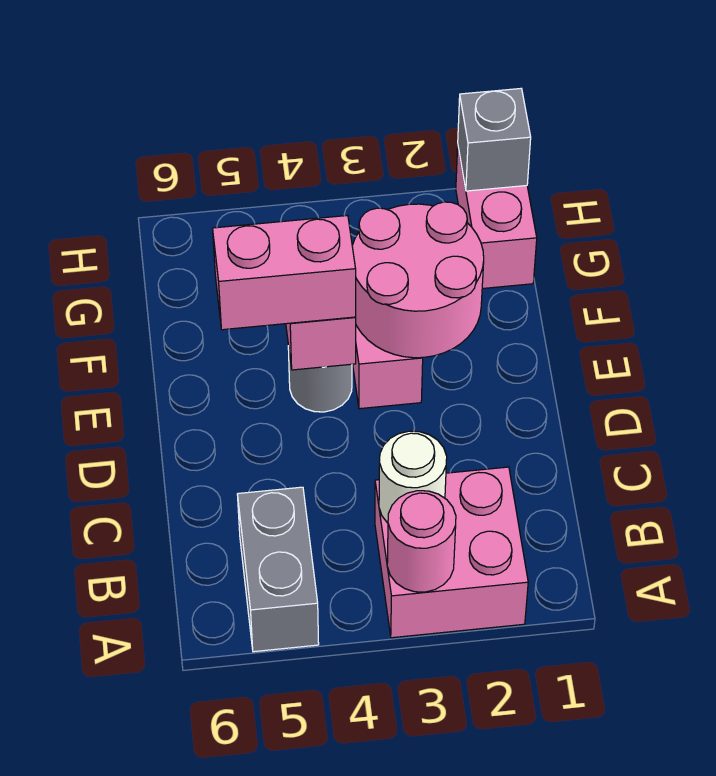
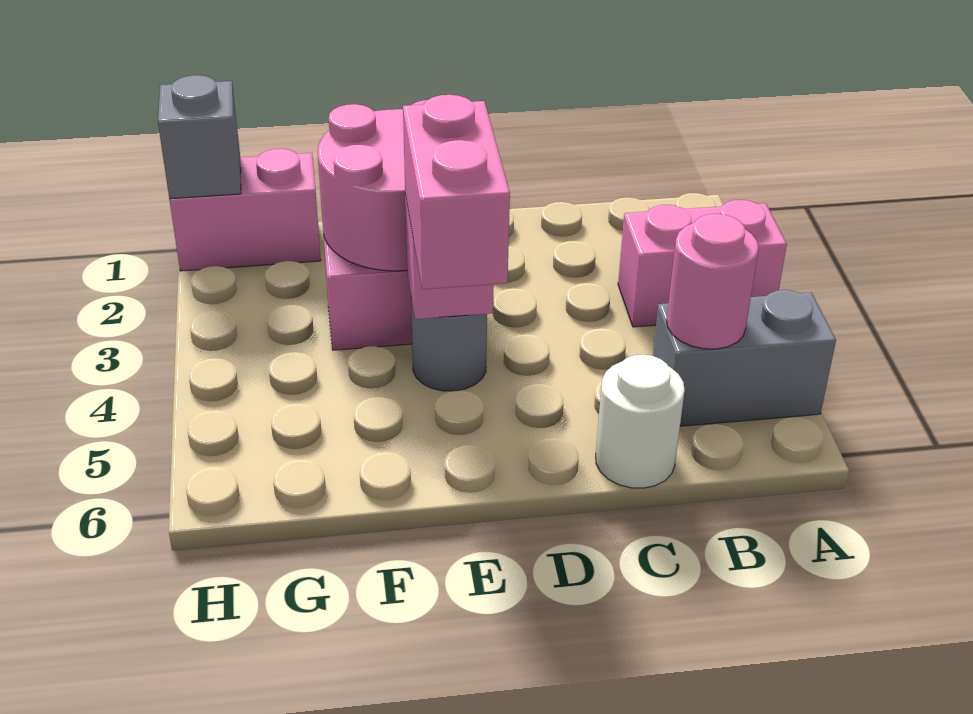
pink 2x2 brick [375,467,528,638] -> pink 1x2 brick [618,200,787,327]
pink 1x1 round brick [387,491,456,592] -> pink 1x1 round brick moved to [667,214,759,349]
white 1x1 round brick [379,431,447,523] -> white 1x1 round brick moved to [596,354,685,488]

